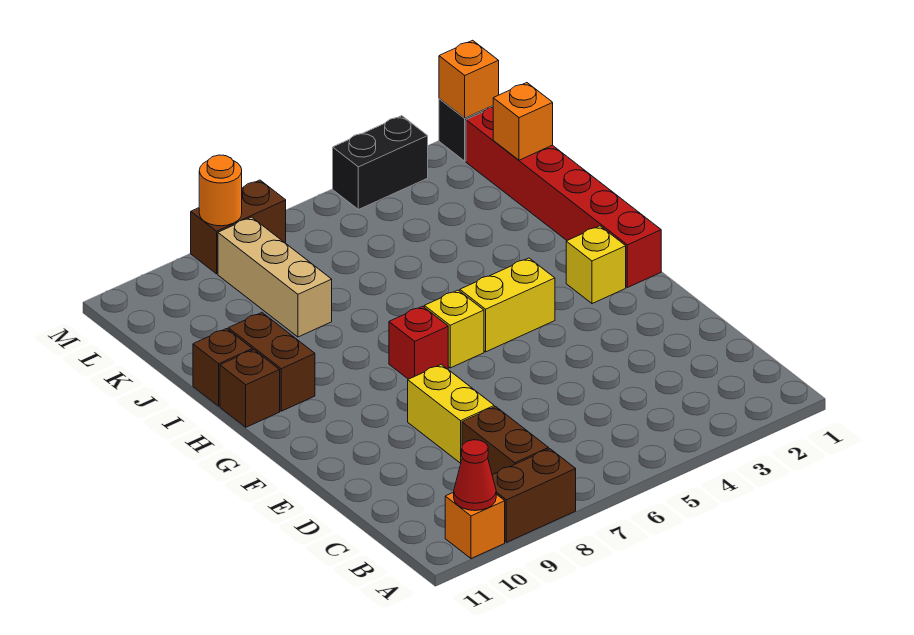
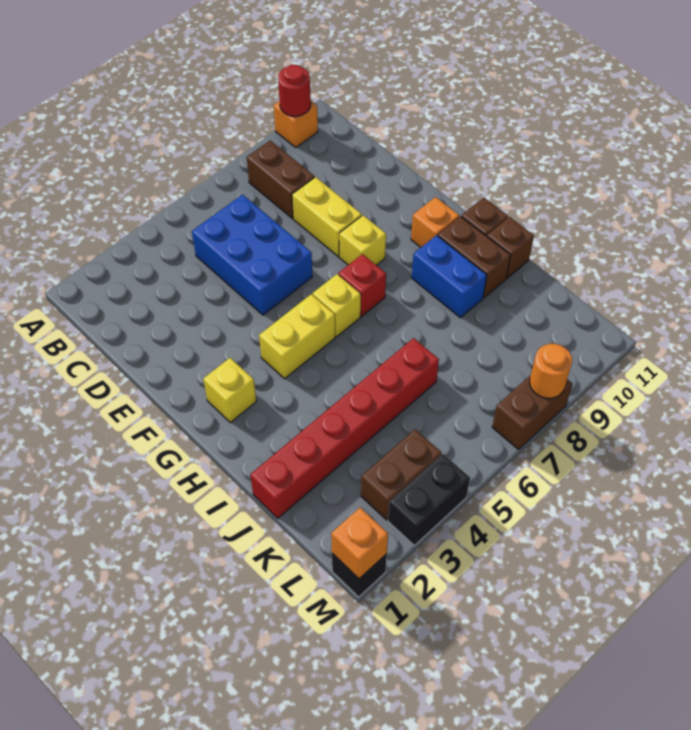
brown 1x2 brick [492,449,576,542] -> brown 1x2 brick moved to [361,429,441,520]
red 1x1 cone [454,440,496,511] -> red 1x1 round brick [278,65,311,116]
none -> blue 2x3 brick [192,195,312,315]
none -> yellow 1x1 brick [339,215,386,265]
red 1x6 brick [466,107,661,288] -> red 1x6 brick turned to [250,338,439,518]
none -> blue 1x2 brick [412,235,487,318]
tan 1x3 brick [218,217,332,337] -> none
orange 1x1 brick [493,83,553,160] -> orange 1x1 brick moved to [411,197,459,247]

